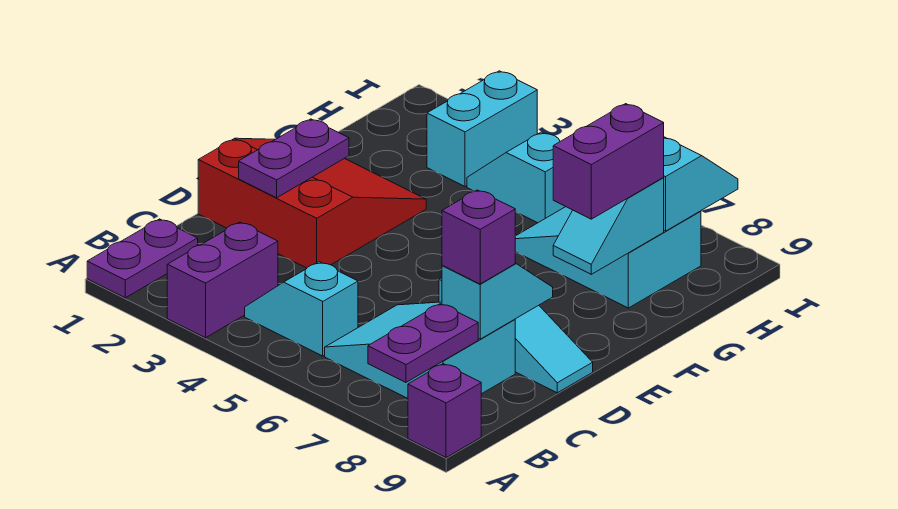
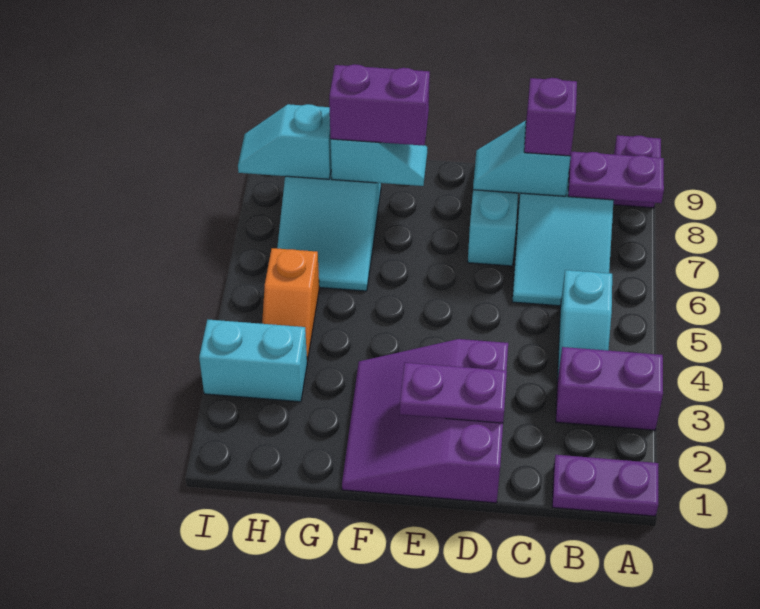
red 3x3 slope [198,138,426,268] -> purple 3x3 slope [342,339,508,503]
cyan 1x2 slope [467,132,565,223] -> orange 1x2 slope [262,248,319,362]

